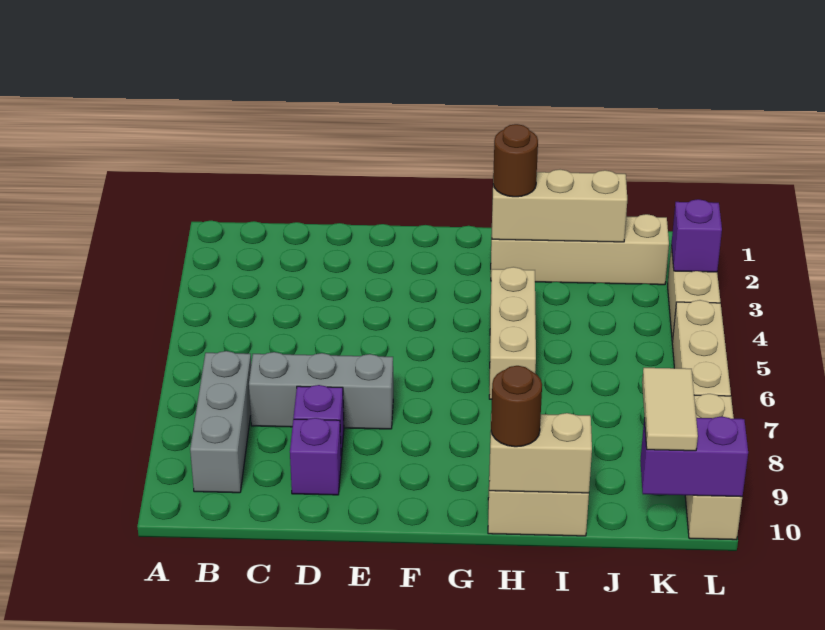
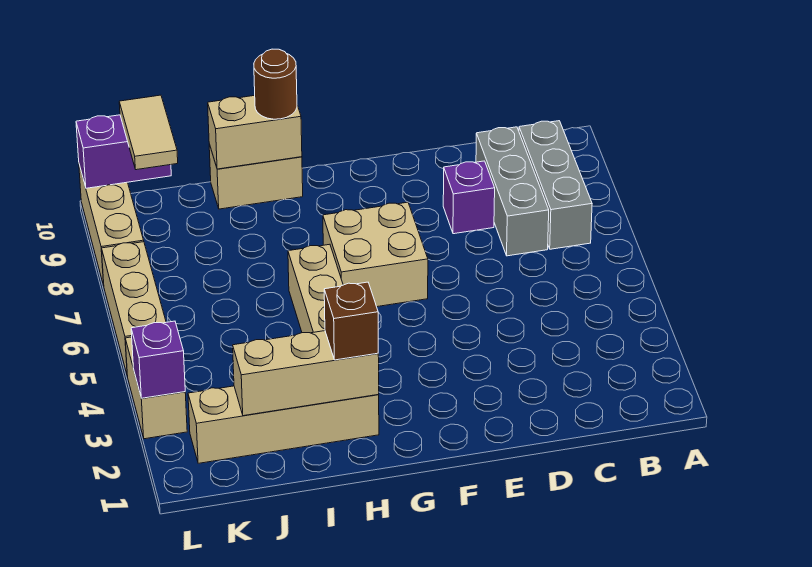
grey 1x3 brick [249,352,393,429] -> grey 1x3 brick turned to [476,127,549,256]
purple 1x1 brick [290,418,341,495] -> none
none -> tan 2x2 brick [323,202,428,307]
brown 1x1 round brick [493,124,538,197] -> brown 1x1 brick [324,282,378,360]

